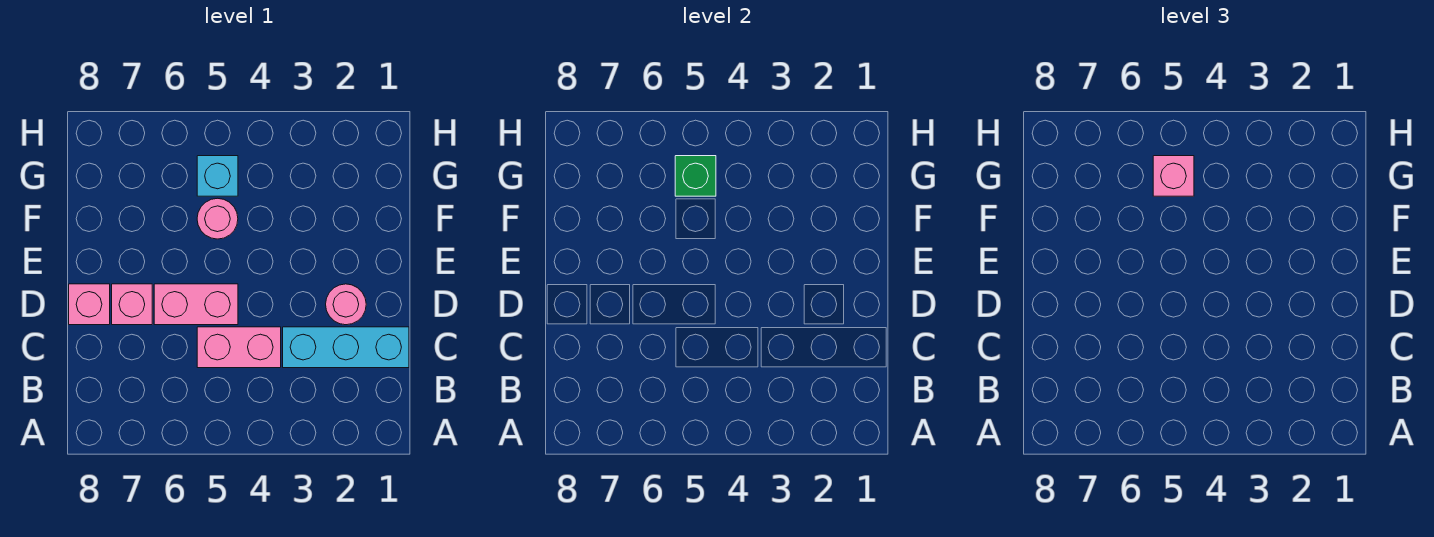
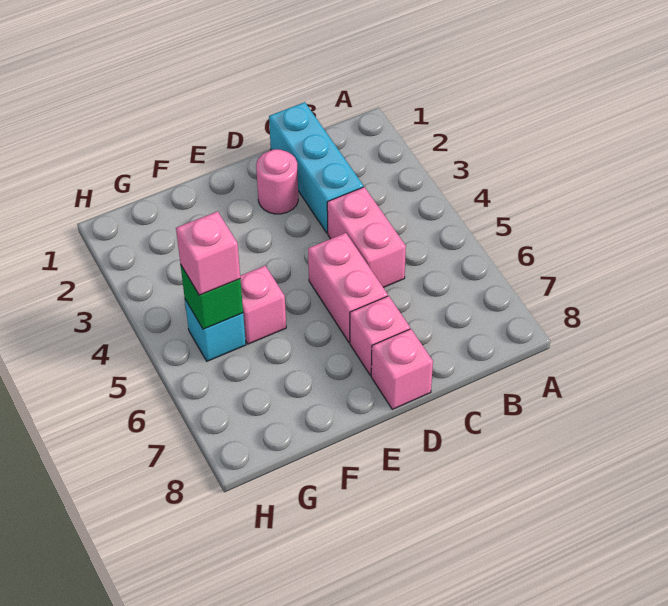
pink 1x1 round brick [197,198,238,239] -> pink 1x1 brick [240,266,286,344]

